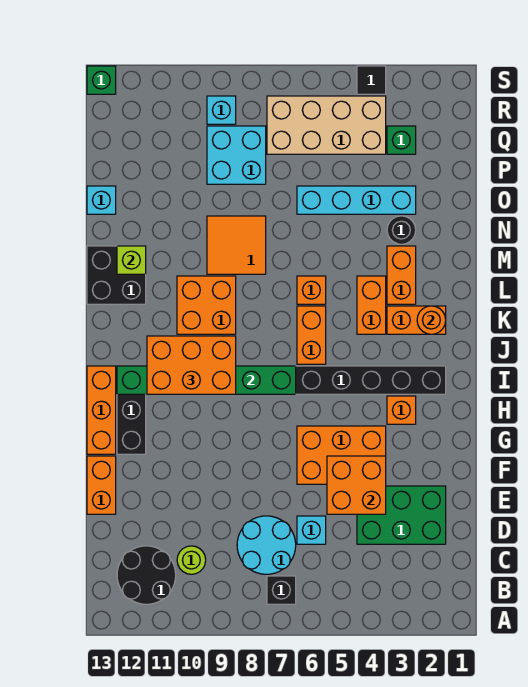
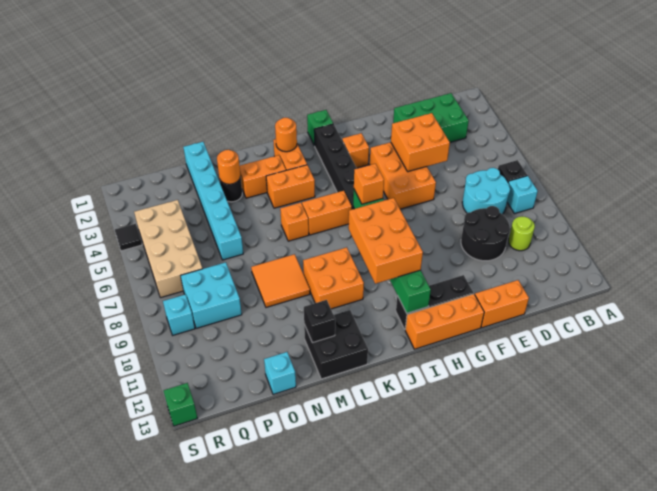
black 2x2 round brick [117,546,176,604] -> black 2x2 round brick moved to [461,206,510,261]
green 2x3 brick [357,486,446,544] -> green 2x3 brick turned to [393,93,469,142]
cyan 1x1 brick [297,516,326,544] -> cyan 1x1 brick moved to [507,176,538,214]
none -> orange 1x1 brick [354,164,384,204]
lime 1x1 brick [117,246,146,274] -> black 1x1 brick [304,300,335,343]
none -> orange 1x1 round brick [217,150,241,184]
cyan 1x4 brick [297,186,416,214] -> cyan 1x6 brick [183,142,243,260]
green 1x1 brick [387,126,416,154] -> green 1x1 brick moved to [307,110,333,146]

